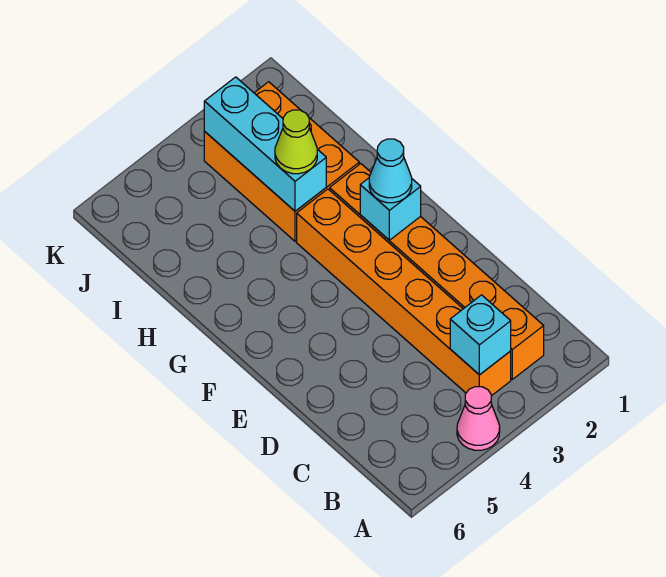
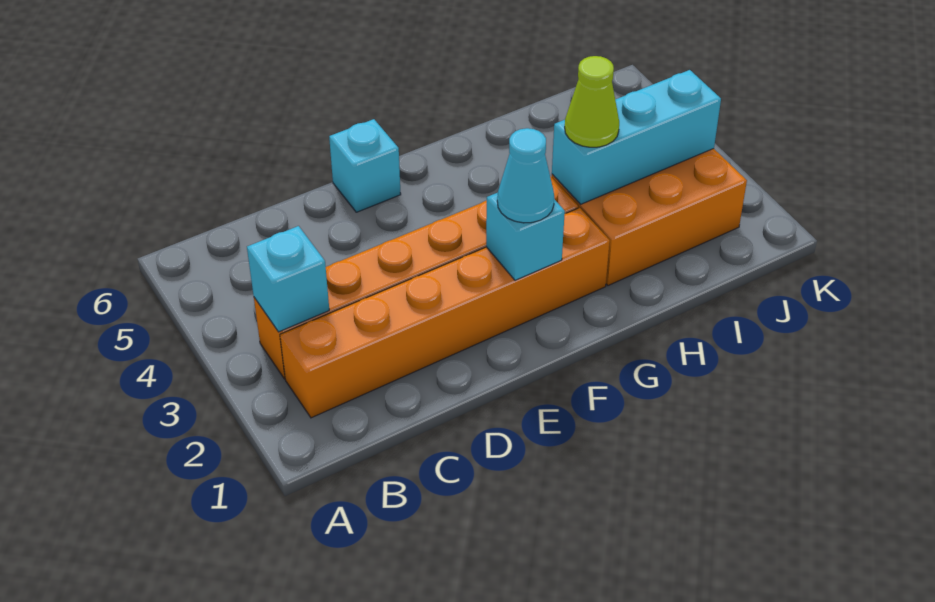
pink 1x1 cone [457,387,500,450] -> none
none -> cyan 1x1 brick [329,119,401,212]

